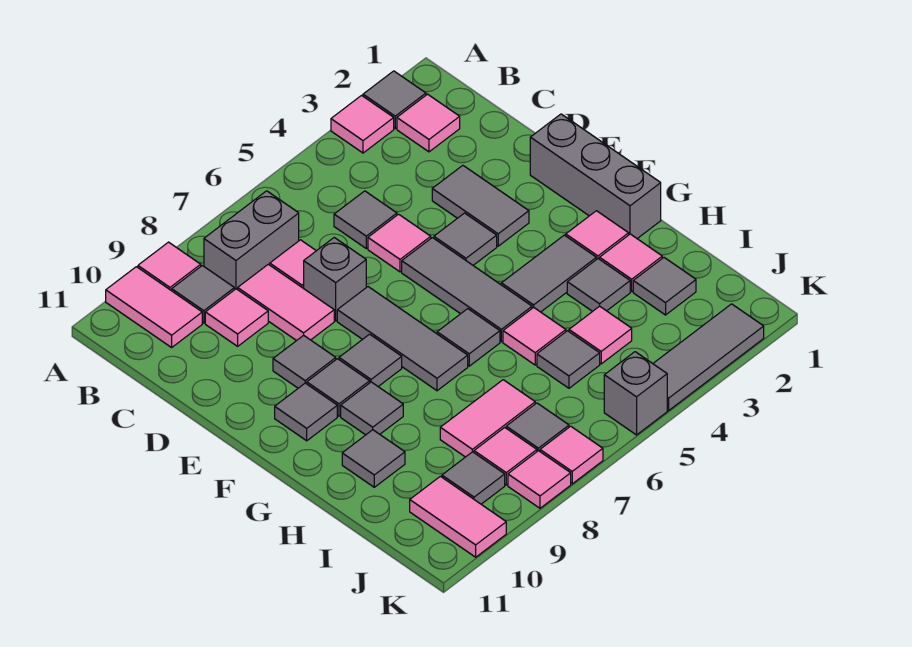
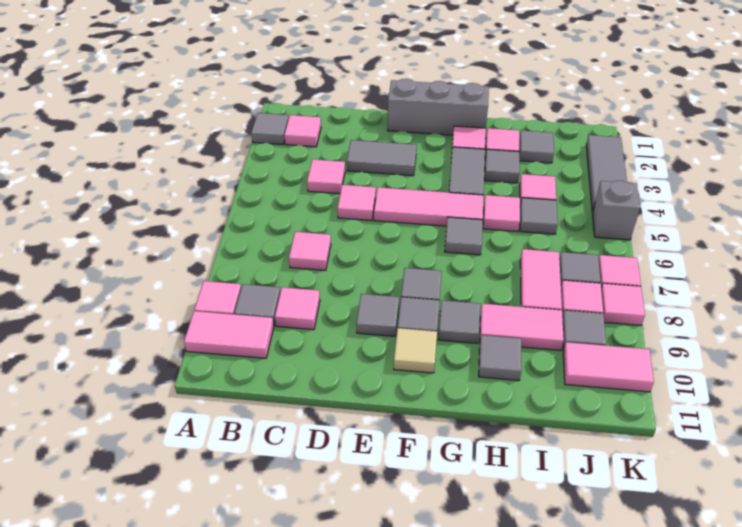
pink 1x1 tile [331,95,394,153] -> pink 1x1 tile moved to [307,159,345,194]
grey 1x2 brick [204,191,299,290] -> none
grey 1x1 tile [334,191,397,248] -> none
pink 1x2 tile [238,264,334,341] -> pink 1x2 tile moved to [480,304,564,350]
grey 1x1 brick [304,238,366,321] -> none
grey 1x1 tile [434,213,497,265] -> none
grey 1x3 tile [402,238,532,342] -> pink 1x3 tile [374,187,484,226]
grey 1x3 tile [337,287,468,391] -> none
grey 1x1 tile [275,383,337,441] -> tan 1x1 tile [394,328,437,373]

